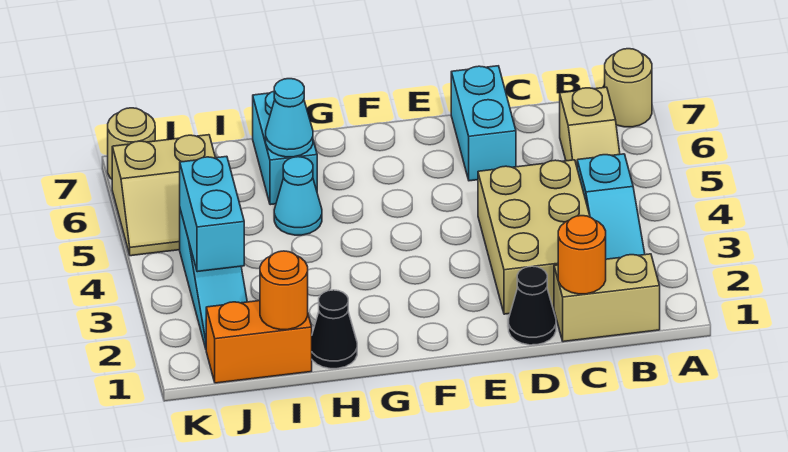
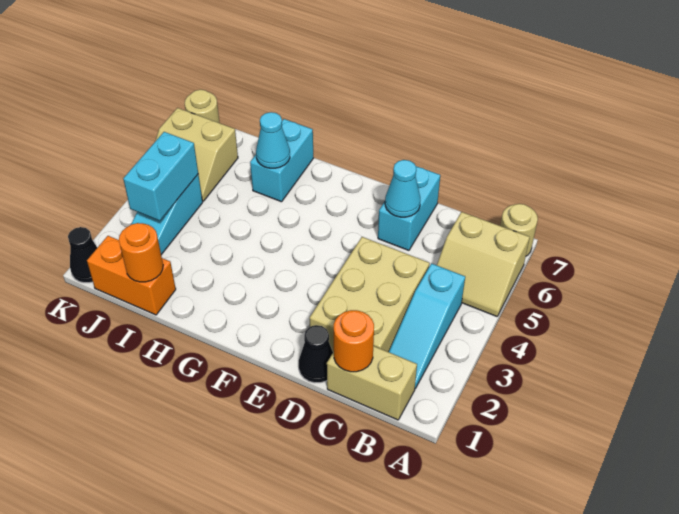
tan 1x2 slope [560,87,620,166] -> tan 2x2 slope [437,212,530,316]
black 1x1 cone [312,290,357,369] -> black 1x1 cone moved to [68,227,97,283]
cyan 1x1 cone [274,157,322,235] -> cyan 1x1 cone moved to [385,160,420,217]

